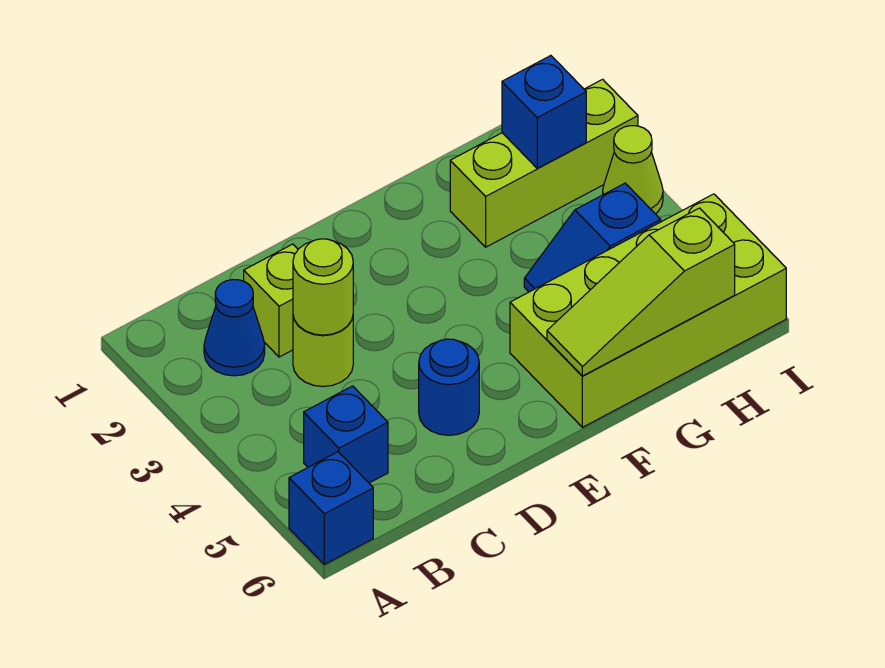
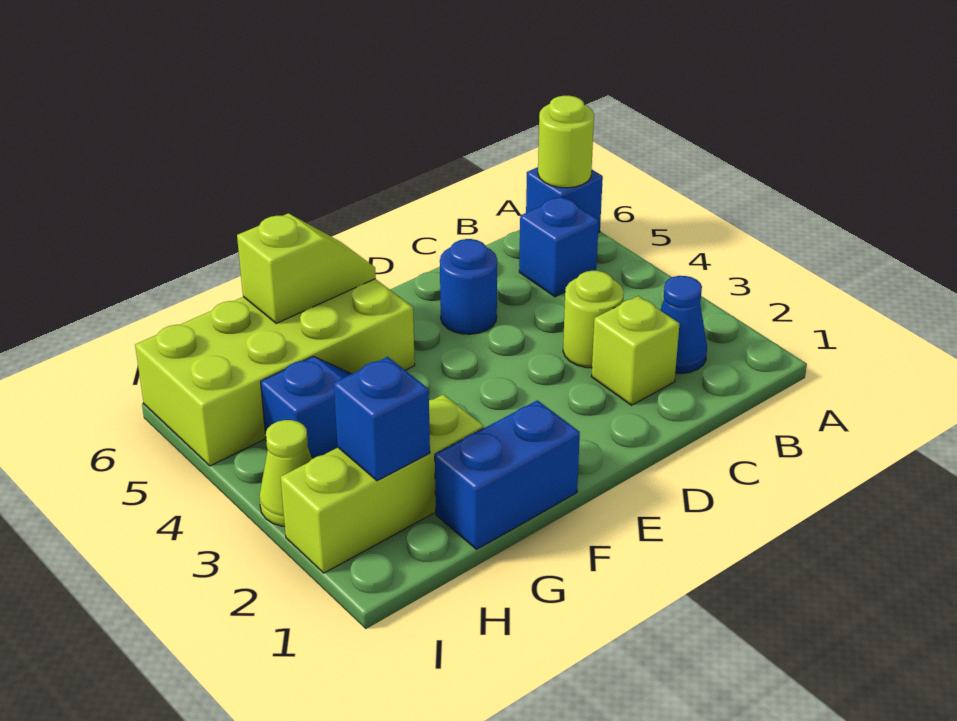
lime 1x1 round brick [293,239,353,335] -> lime 1x1 round brick moved to [538,96,594,188]
none -> blue 1x2 brick [435,400,580,549]
lime 1x3 slope [547,208,735,376] -> lime 1x2 slope [237,213,376,323]

